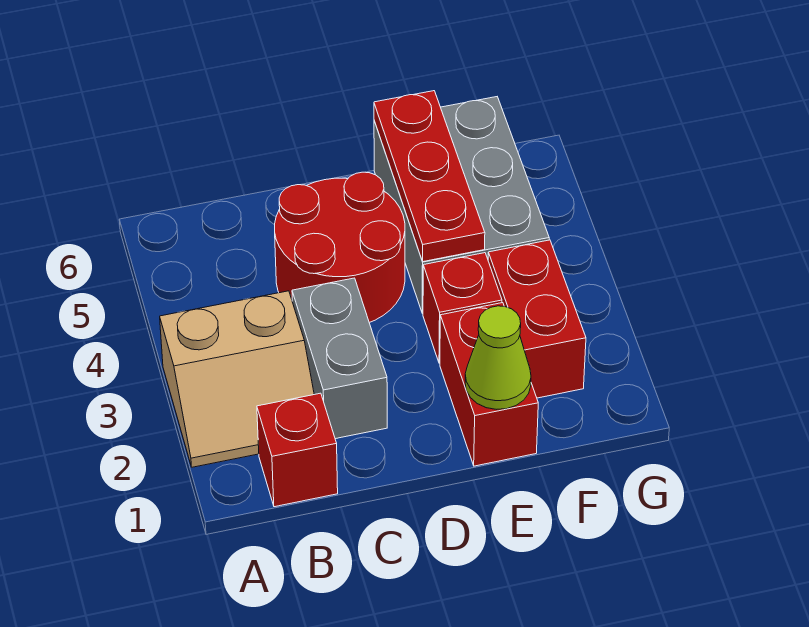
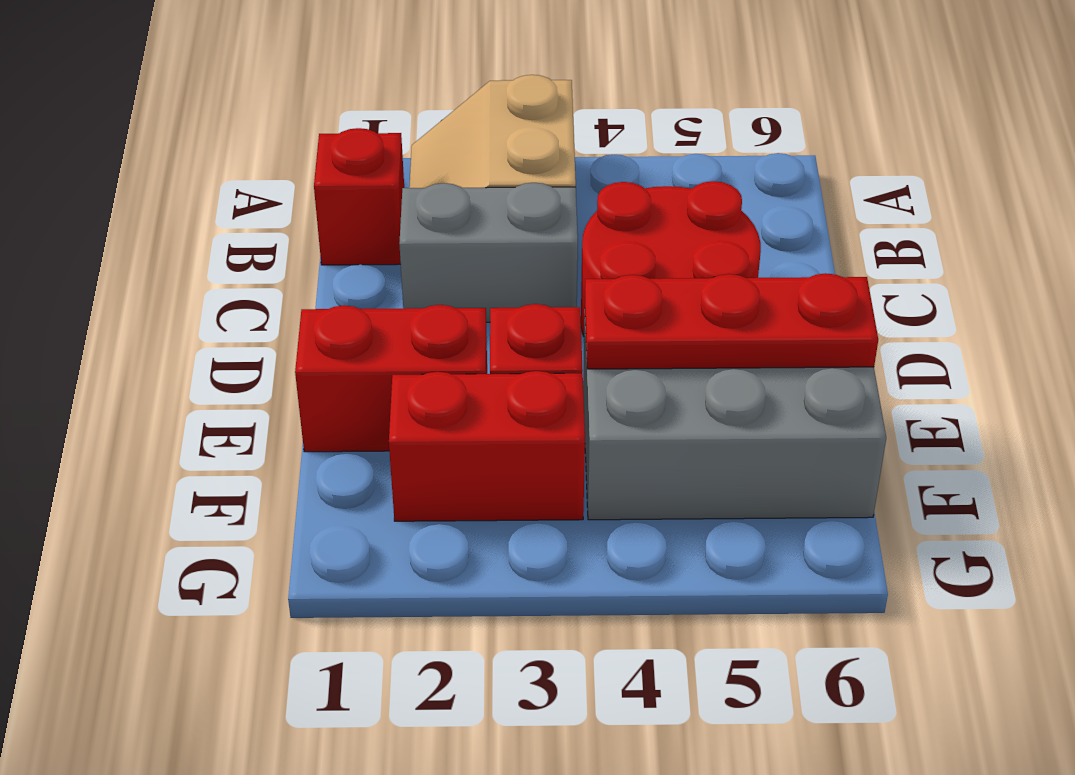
lime 1x1 cone [465,306,531,409] -> none

